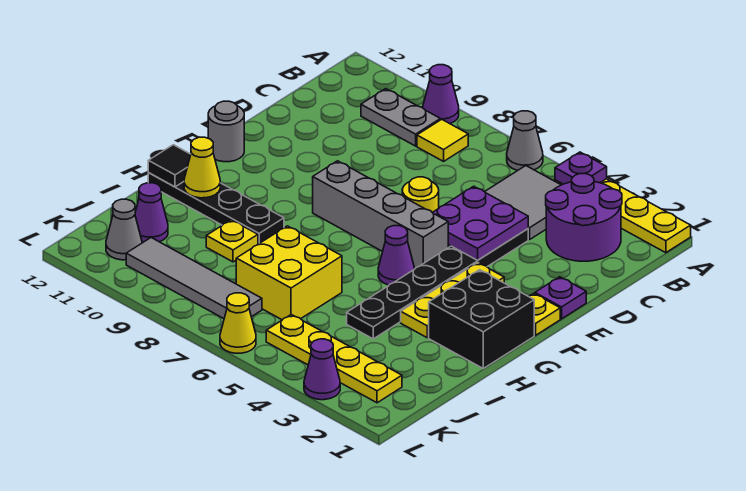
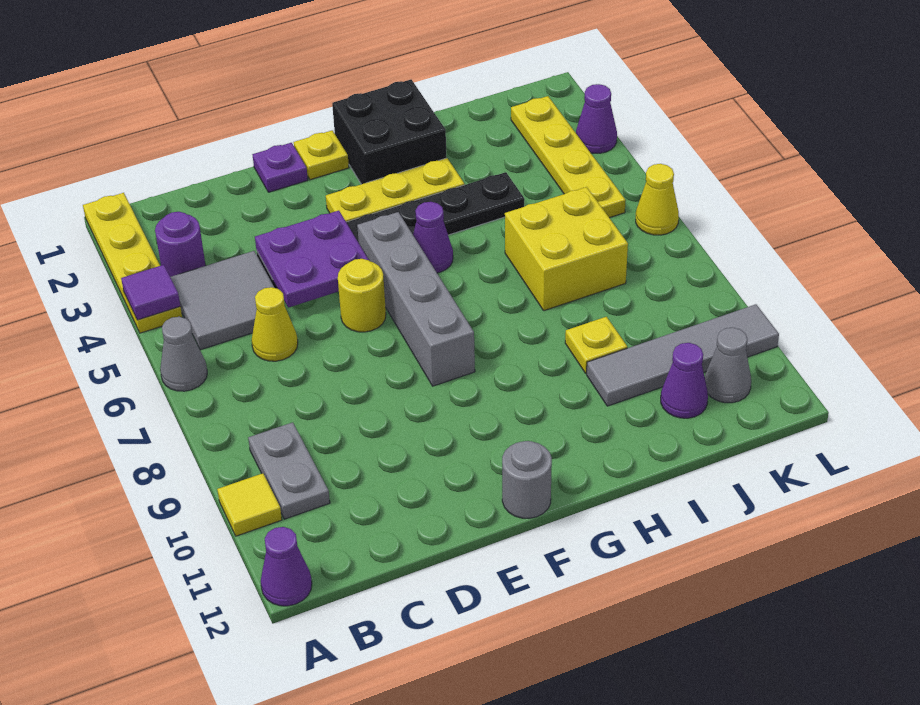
purple 1x1 plate [555,152,607,184] -> purple 1x1 tile [121,265,180,320]
purple 1x1 cone [423,65,459,124] -> purple 1x1 cone moved to [261,527,312,606]
purple 2x2 round brick [546,174,622,261] -> purple 1x1 round brick [155,212,206,277]
yellow 1x1 tile [417,119,468,161] -> yellow 1x1 tile moved to [217,473,282,536]
black 1x4 plate [148,173,284,244] -> none
yellow 1x1 cone [184,137,220,198] -> yellow 1x1 cone moved to [252,287,298,361]
black 1x1 tile [148,145,191,187] -> none
grey 1x4 tile [126,238,262,319] -> grey 1x4 tile turned to [587,304,779,406]

